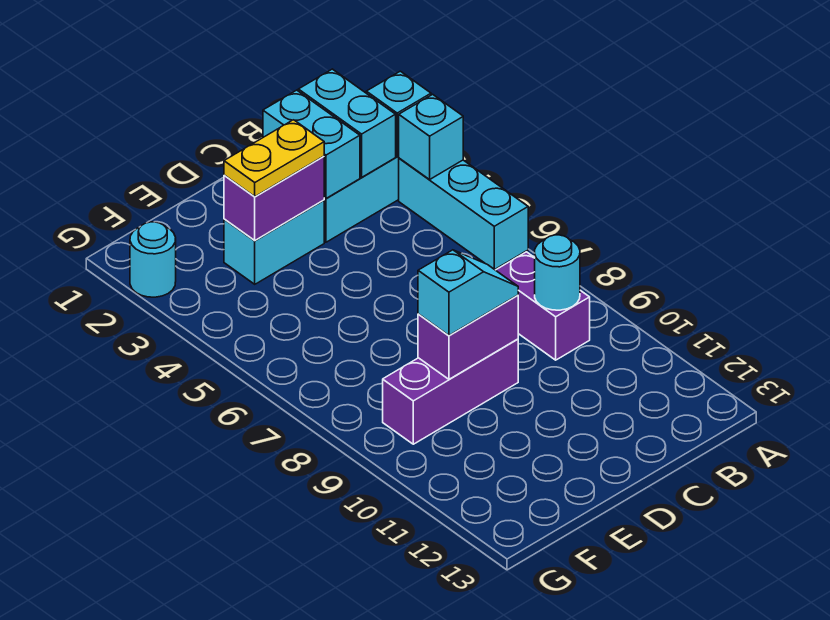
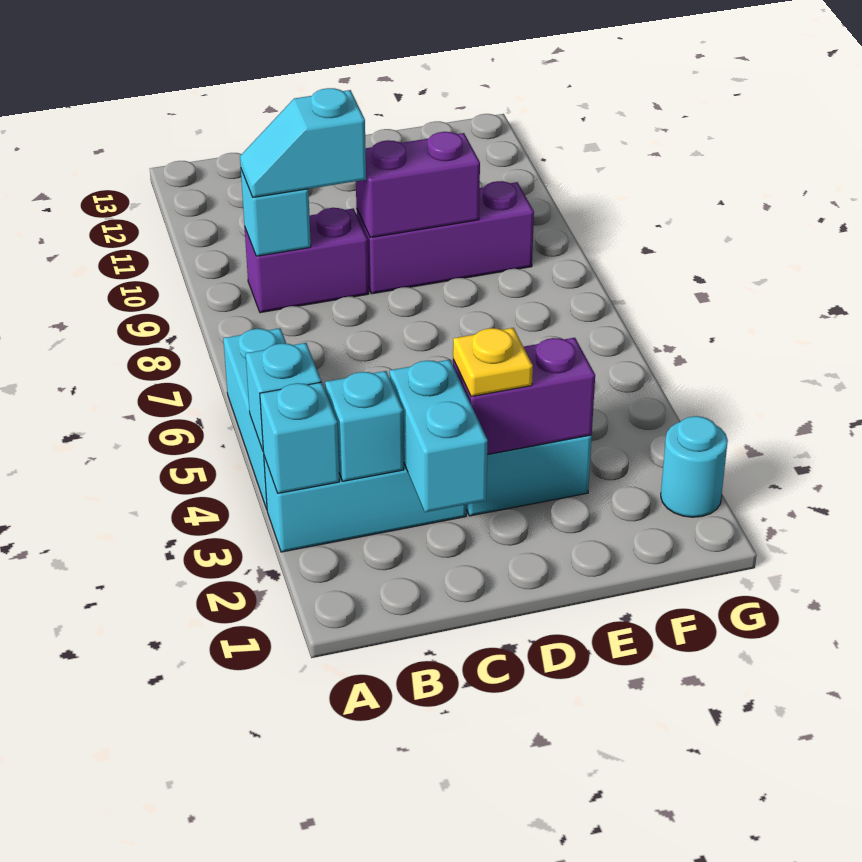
cyan 1x2 brick [298,69,396,177] -> cyan 1x1 brick [325,371,404,481]
purple 1x2 brick [496,252,590,360] -> purple 1x2 brick turned to [244,208,369,313]
cyan 1x1 round brick [535,235,580,310] -> cyan 1x1 brick [241,170,311,256]
yellow 1x2 plate [224,120,324,197] -> yellow 1x1 plate [453,328,533,397]
cyan 1x2 slope [418,250,518,335] -> cyan 1x2 slope moved to [240,88,366,198]

